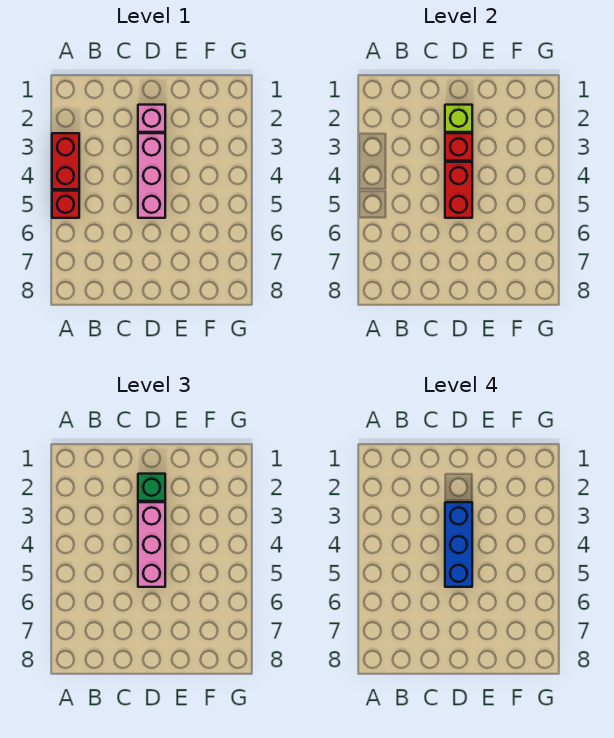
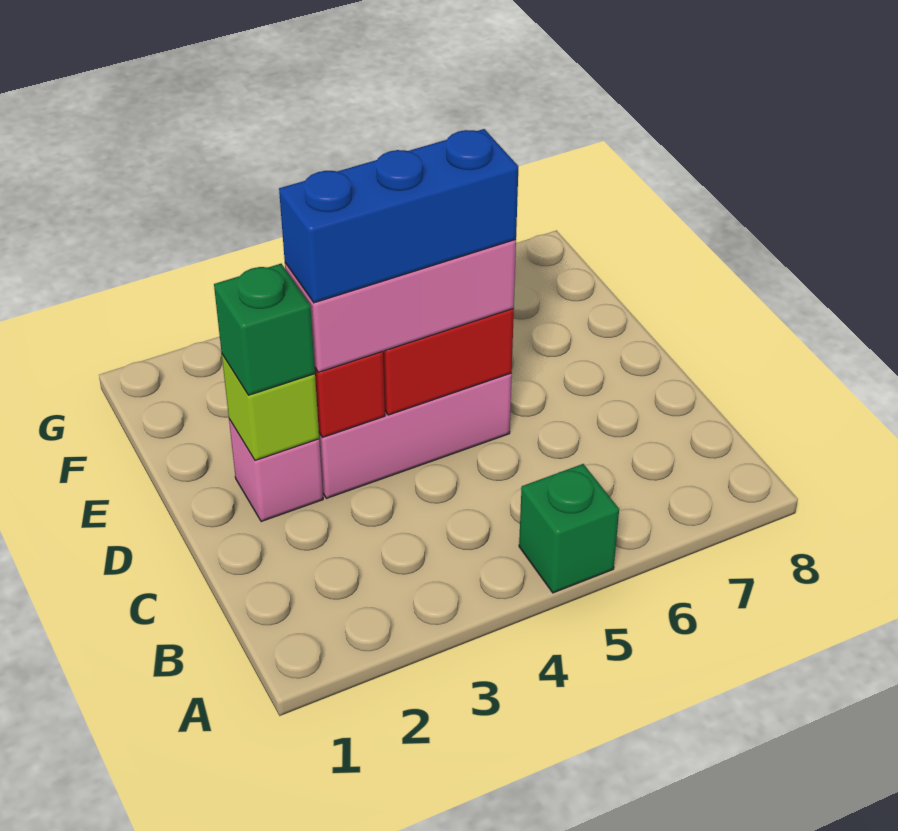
red 1x2 brick [52,133,79,189] -> none
red 1x1 brick [52,191,79,218] -> green 1x1 brick [519,464,619,593]

